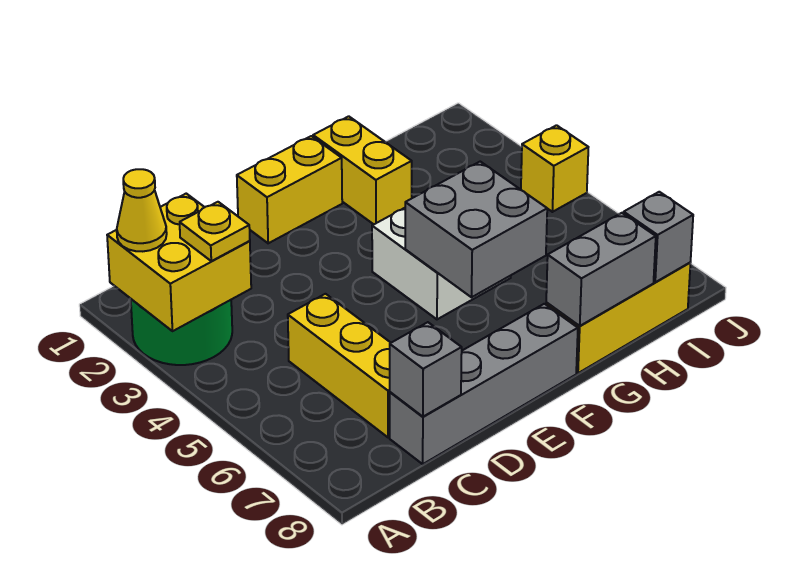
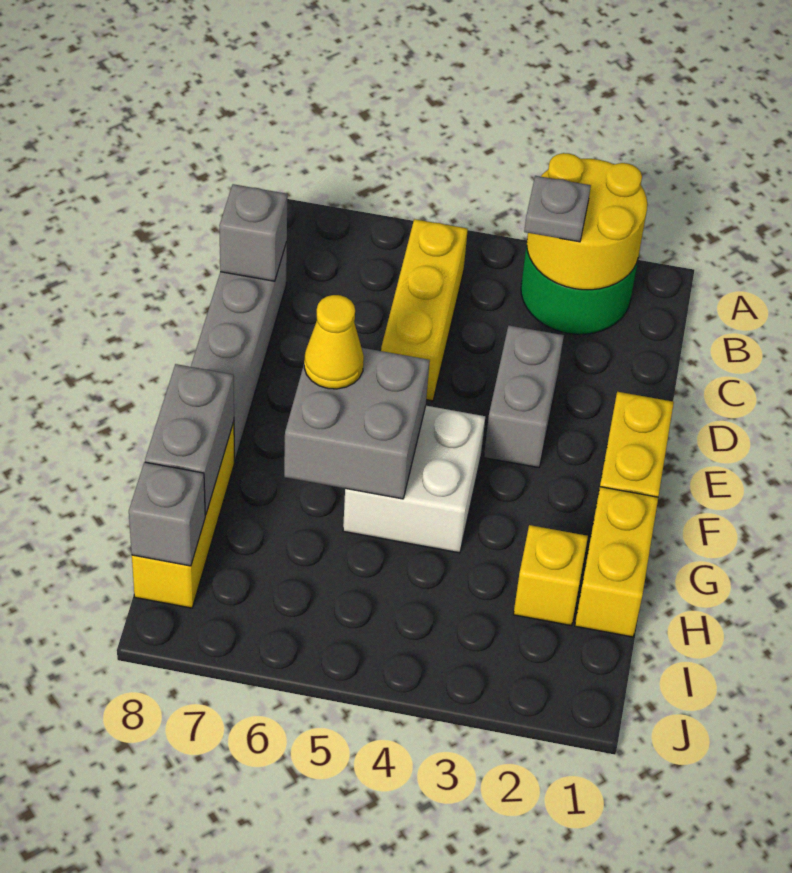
yellow 2x2 brick [107,194,251,331] -> yellow 2x2 round brick [527,153,647,290]
yellow 1x1 cone [117,169,167,251] -> yellow 1x1 cone moved to [304,295,364,389]
yellow 1x1 plate [180,202,250,261] -> grey 1x1 plate [524,176,591,242]
yellow 1x3 brick [288,294,391,438] -> yellow 1x3 brick turned to [381,219,468,401]
none -> grey 1x2 brick [484,326,564,468]
yellow 1x2 brick [313,116,412,224] -> yellow 1x2 brick turned to [575,487,658,637]
yellow 1x1 brick [521,125,588,212] -> yellow 1x1 brick moved to [513,525,588,626]

